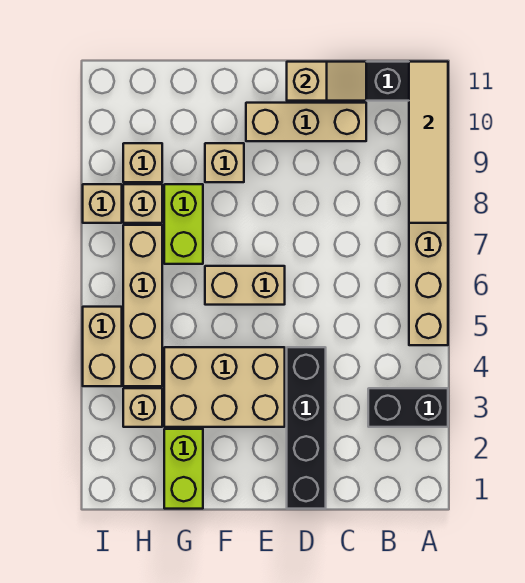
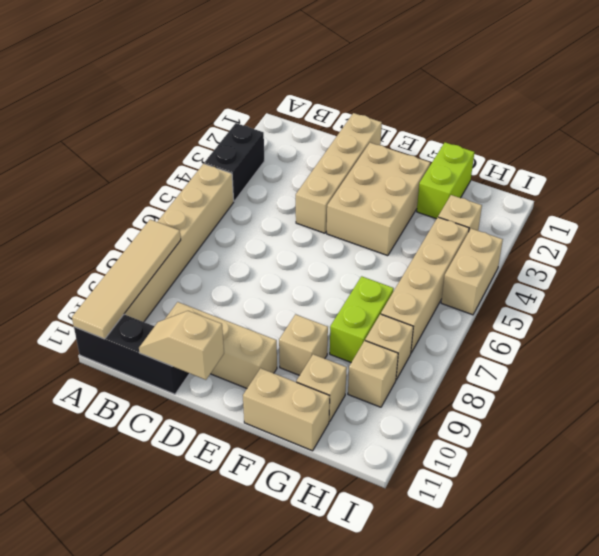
black 1x2 brick [368,388,448,427] -> black 1x2 brick turned to [204,123,264,201]
black 1x4 brick [287,347,326,509] -> tan 1x4 brick [296,113,382,233]
tan 2x3 brick [164,347,285,427] -> tan 2x3 brick turned to [327,143,430,256]
tan 1x2 brick [205,266,285,305] -> tan 1x2 brick moved to [243,368,330,451]
tan 1x1 brick [83,184,122,223] -> tan 1x1 brick moved to [296,354,347,422]

